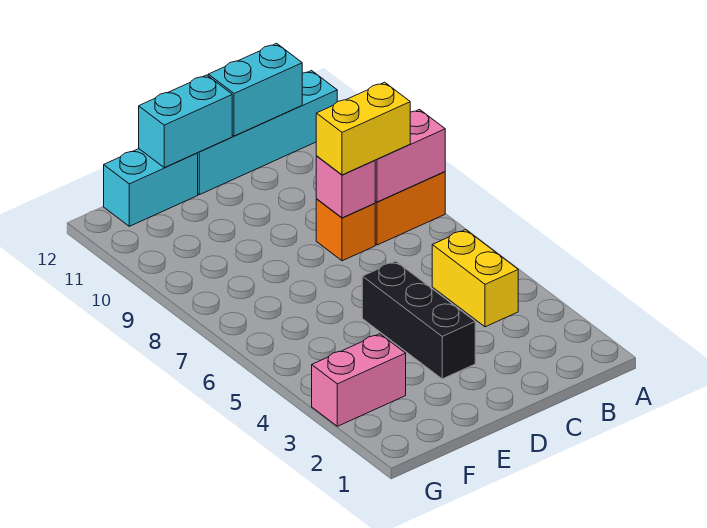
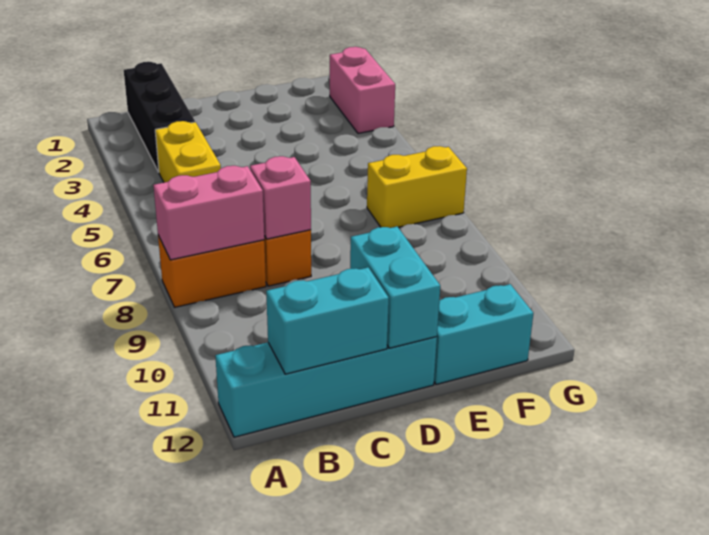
yellow 1x2 brick [316,82,410,175] -> yellow 1x2 brick moved to [367,146,467,228]
black 1x3 brick [362,261,475,379] -> black 1x3 brick moved to [124,62,195,172]
cyan 1x2 brick [139,75,232,168] -> cyan 1x2 brick turned to [350,227,440,348]
pink 1x2 brick [312,334,406,426] -> pink 1x2 brick turned to [330,47,395,134]

